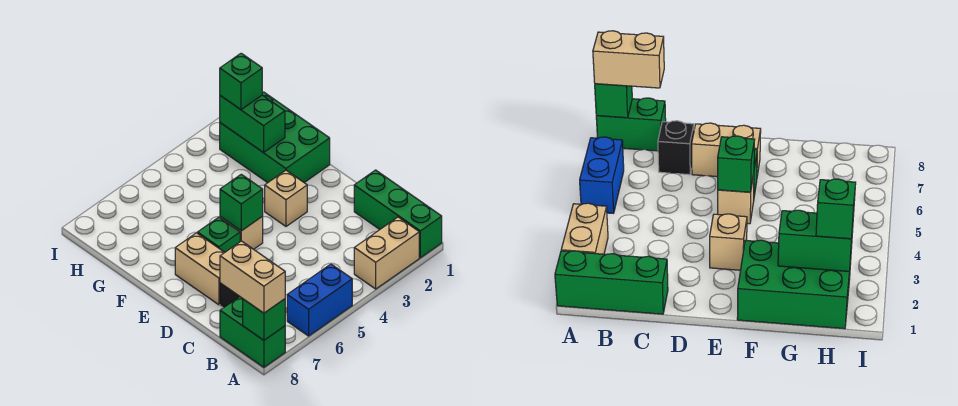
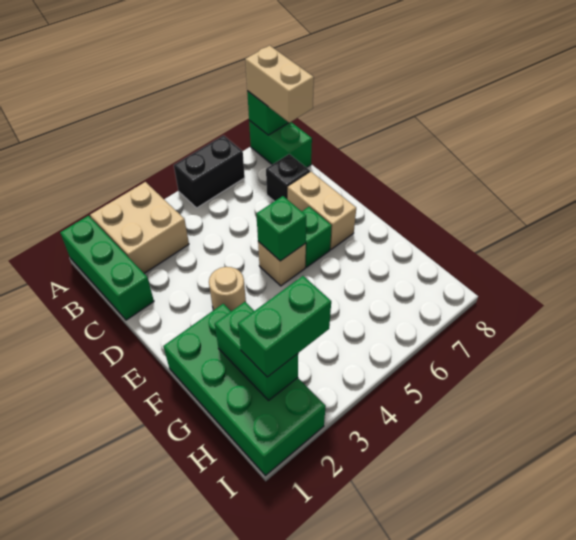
tan 1x2 brick [354,217,419,289] -> tan 2x2 brick [90,182,189,273]
blue 1x2 brick [287,264,352,336] -> black 1x2 brick [174,136,245,208]
tan 1x1 brick [265,170,307,226] -> tan 1x1 round brick [209,267,246,311]
green 2x3 brick [220,92,330,183] -> green 2x4 brick [163,304,326,476]
green 1x1 brick [220,53,262,110] -> green 1x2 brick [238,276,331,377]

